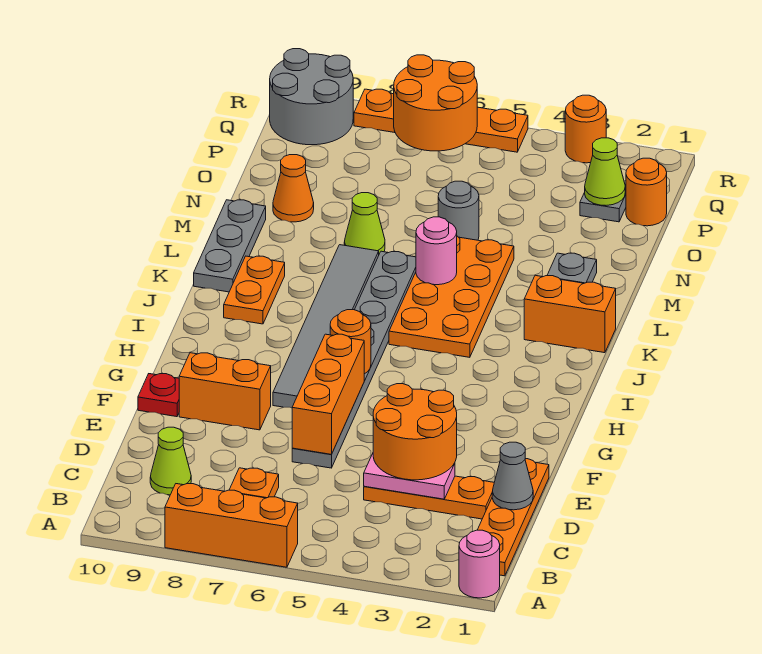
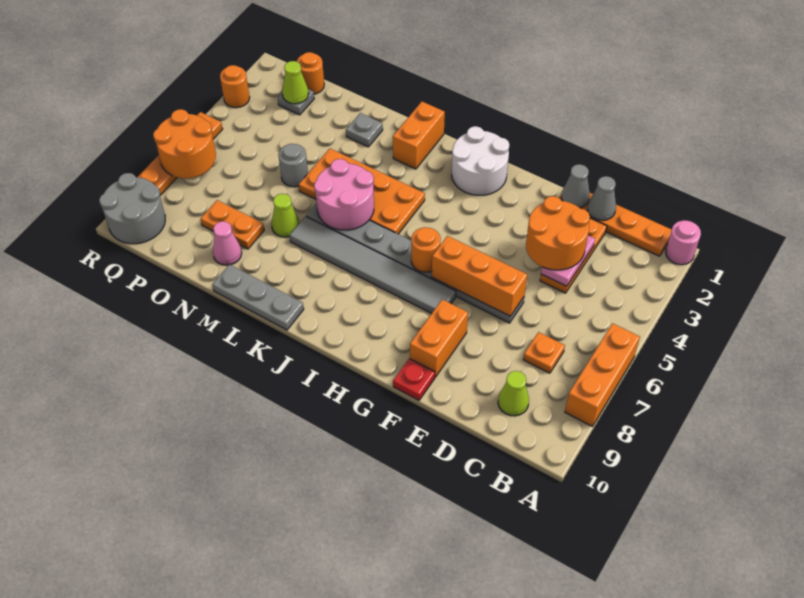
none -> grey 1x1 cone [561,164,590,208]
none -> white 2x2 round brick [452,126,509,195]
orange 1x2 plate [224,256,285,324] -> orange 1x2 plate moved to [201,200,264,249]
pink 1x1 round brick [416,217,457,285] -> pink 2x2 round brick [314,159,374,230]
orange 1x1 cone [273,155,314,222] -> pink 1x1 cone [213,221,242,265]

